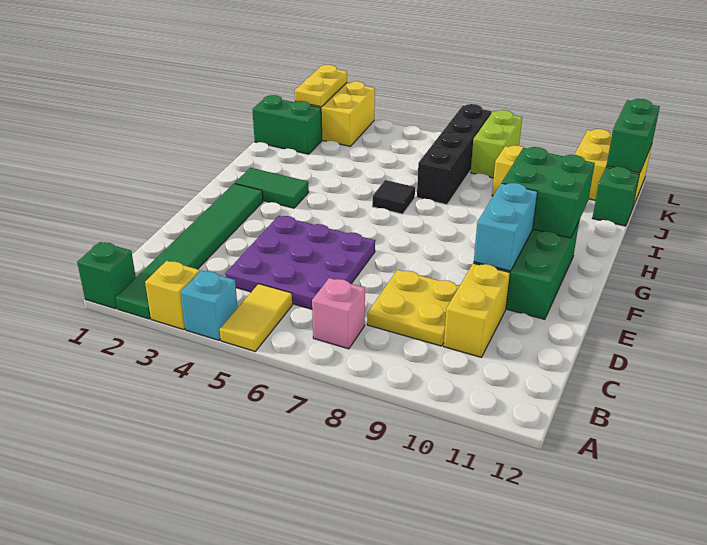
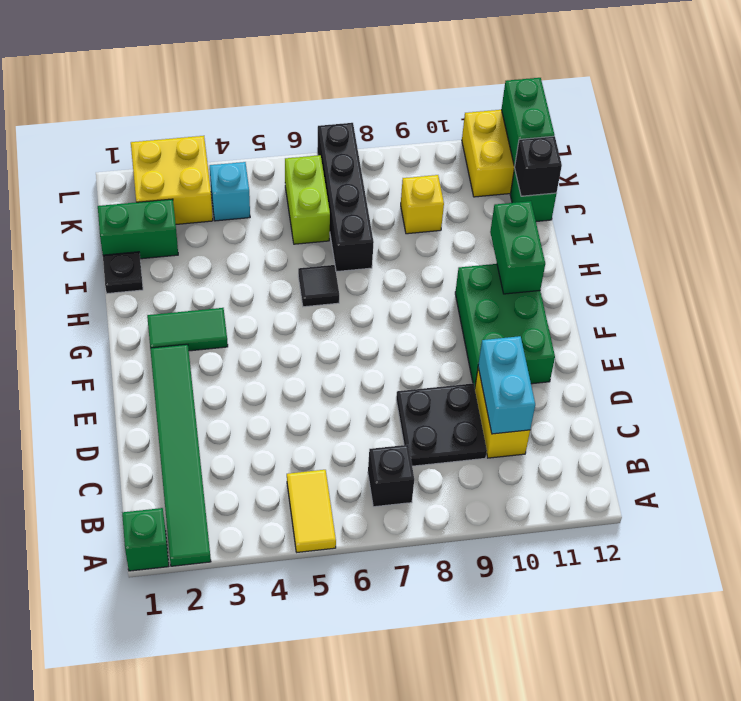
yellow 1x1 brick [145,261,200,329] -> none
cyan 1x1 brick [180,270,238,340] -> cyan 1x1 brick moved to [210,162,250,221]
pink 1x1 brick [312,278,365,349] -> black 1x1 brick [368,445,414,507]
purple 3x3 plate [225,216,375,309] -> none
yellow 2x2 plate [367,270,459,346] -> black 2x2 plate [396,383,487,466]
cyan 1x2 brick [474,183,537,271] -> cyan 1x2 brick moved to [478,336,535,434]
green 2x2 brick [502,147,595,238] -> green 1x2 brick [490,201,545,294]
none -> black 1x1 plate [103,252,143,294]
none -> black 1x1 brick [515,136,562,196]
yellow 1x2 plate [294,65,347,107] -> none
lime 1x2 brick [471,110,522,178] -> lime 1x2 brick moved to [285,155,330,244]

